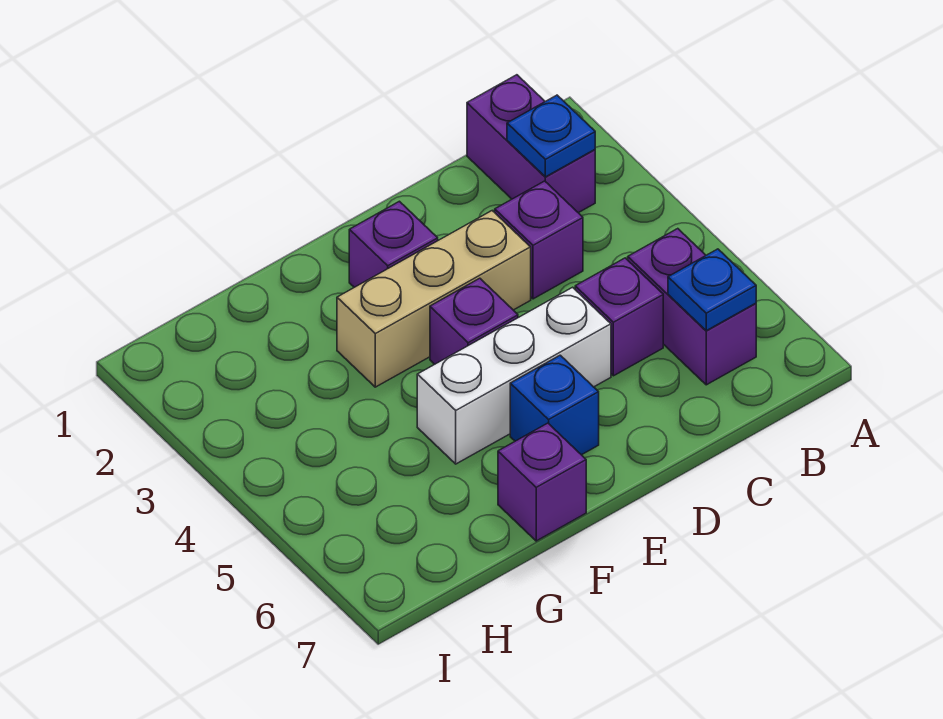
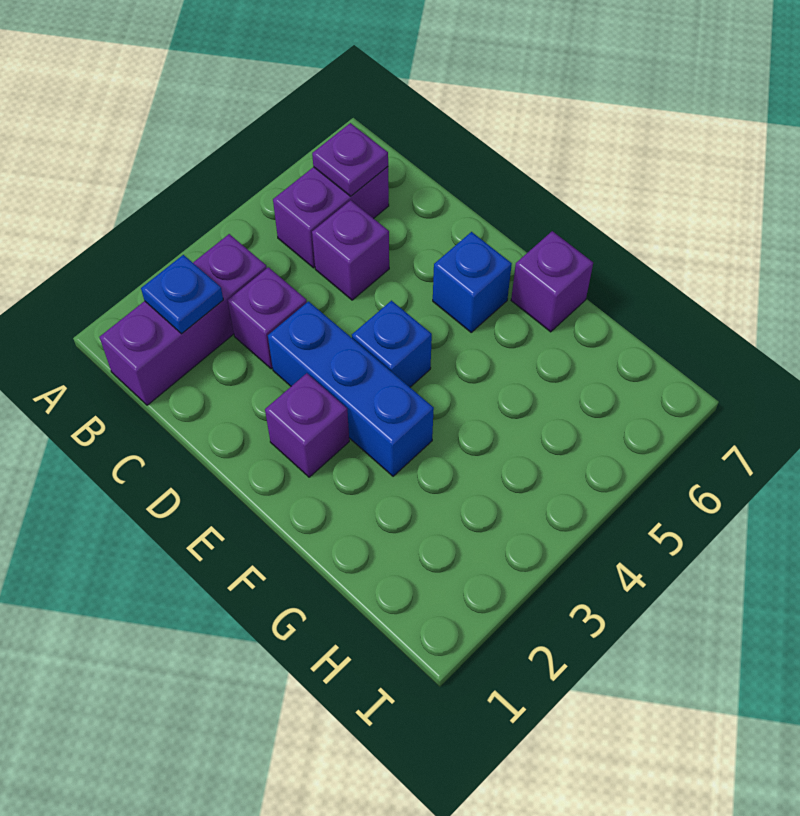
purple 1x2 brick [467,75,595,213] -> purple 1x3 brick [100,234,267,405]
blue 1x1 plate [668,249,756,331] -> purple 1x1 plate [312,123,388,196]
tan 1x3 brick [337,211,531,387] -> blue 1x3 brick [268,301,434,476]
white 1x3 brick [417,287,611,464] -> none
purple 1x1 brick [430,278,518,364] -> blue 1x1 brick [352,301,432,387]

